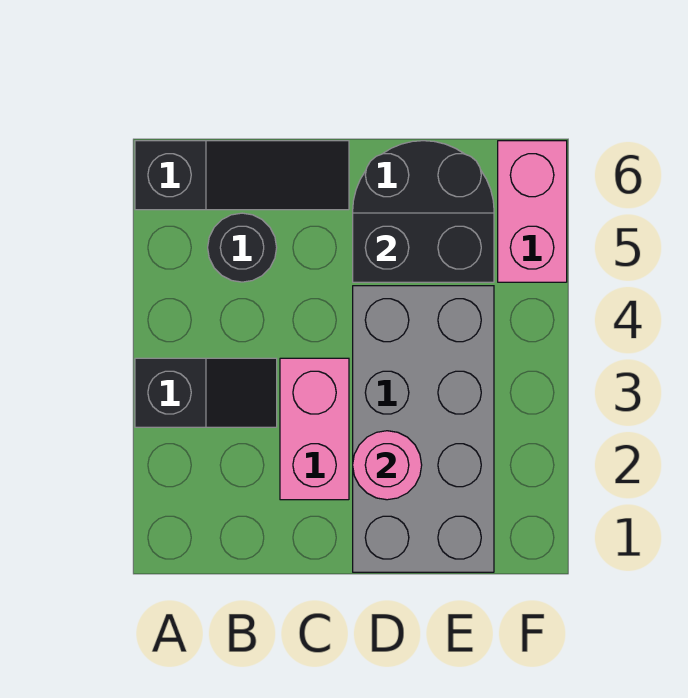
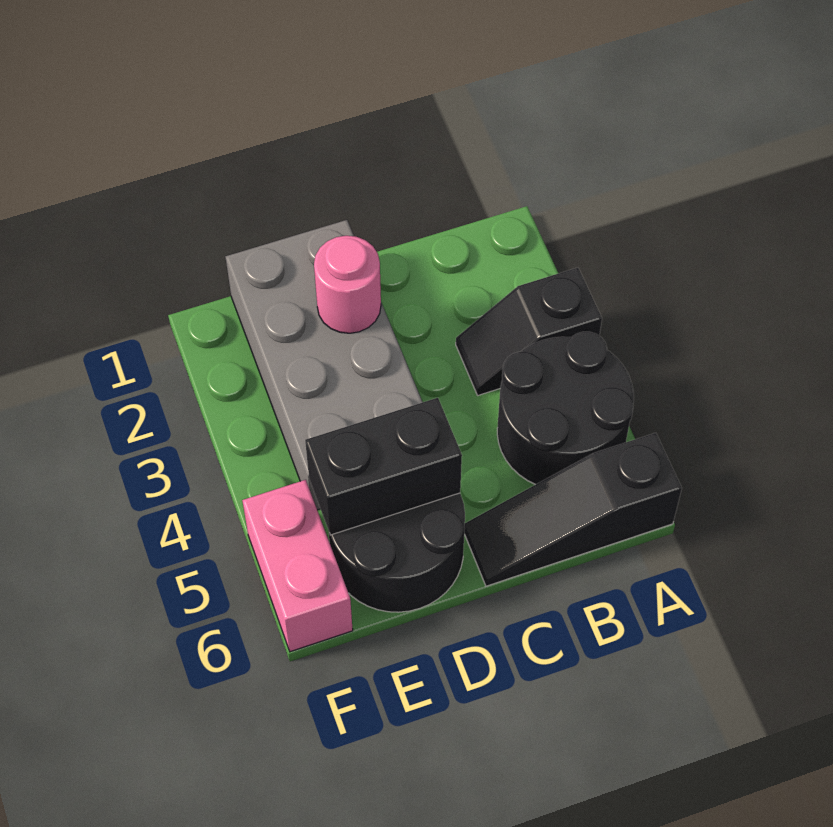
black 1x1 round brick [208,213,277,282] -> black 2x2 round brick [497,332,634,485]
pink 1x2 brick [280,358,349,500] -> none

